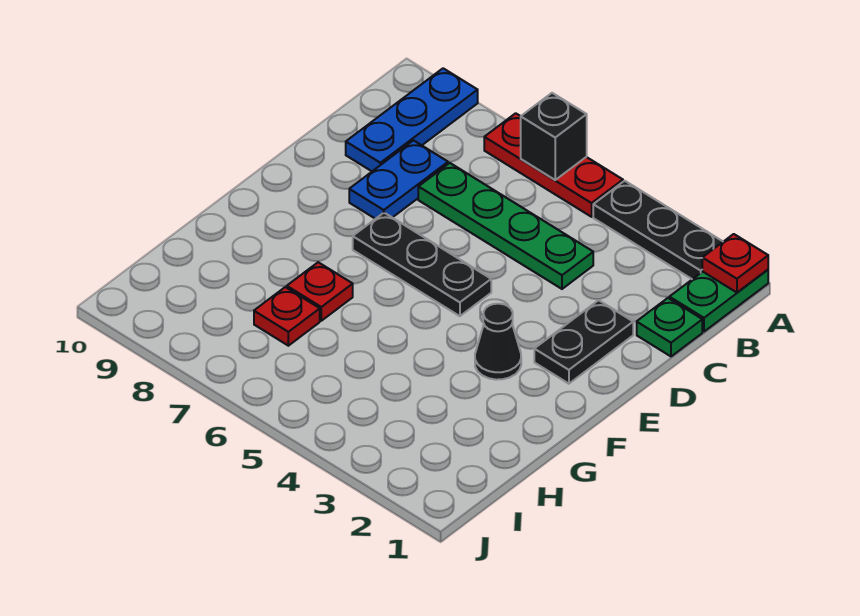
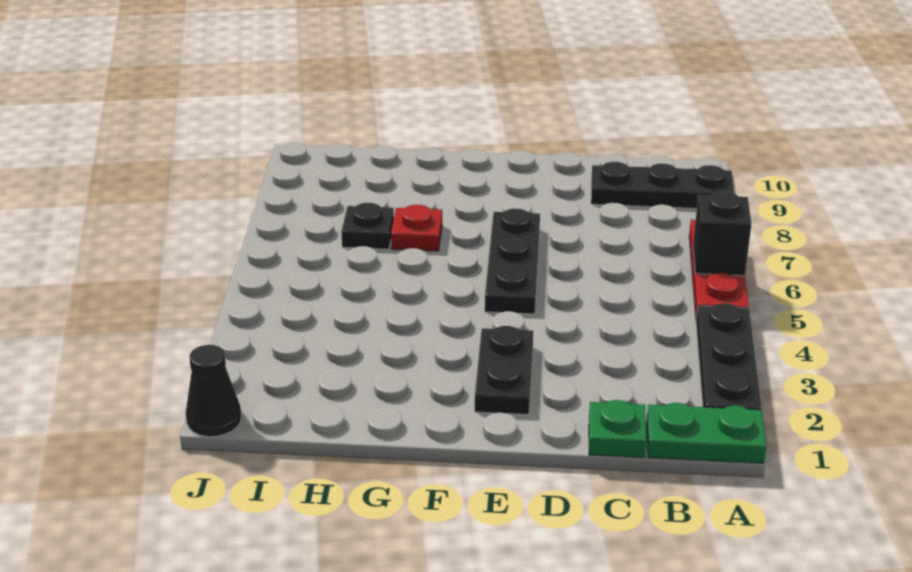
red 1x1 plate [702,234,768,292] -> none
blue 1x3 plate [346,68,478,171] -> black 1x3 plate [591,162,735,208]
green 1x4 plate [418,163,593,289] -> none
blue 1x2 plate [349,141,448,219] -> none
black 1x2 plate [534,300,633,384] -> black 1x2 plate turned to [475,326,533,415]
black 1x1 cone [475,304,521,380] -> black 1x1 cone moved to [186,345,241,437]
red 1x1 plate [254,287,320,346] -> black 1x1 plate [341,203,394,249]

